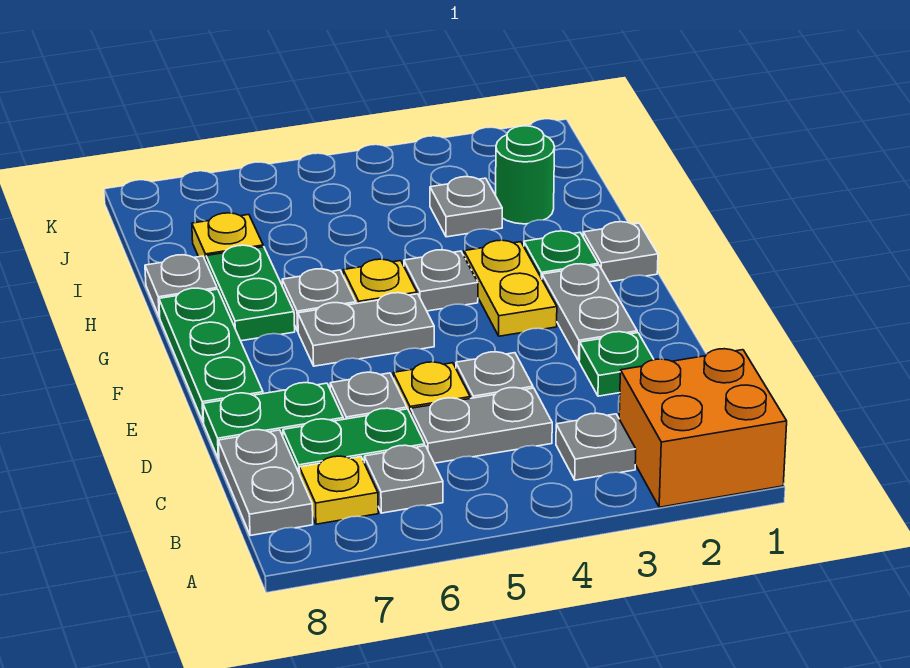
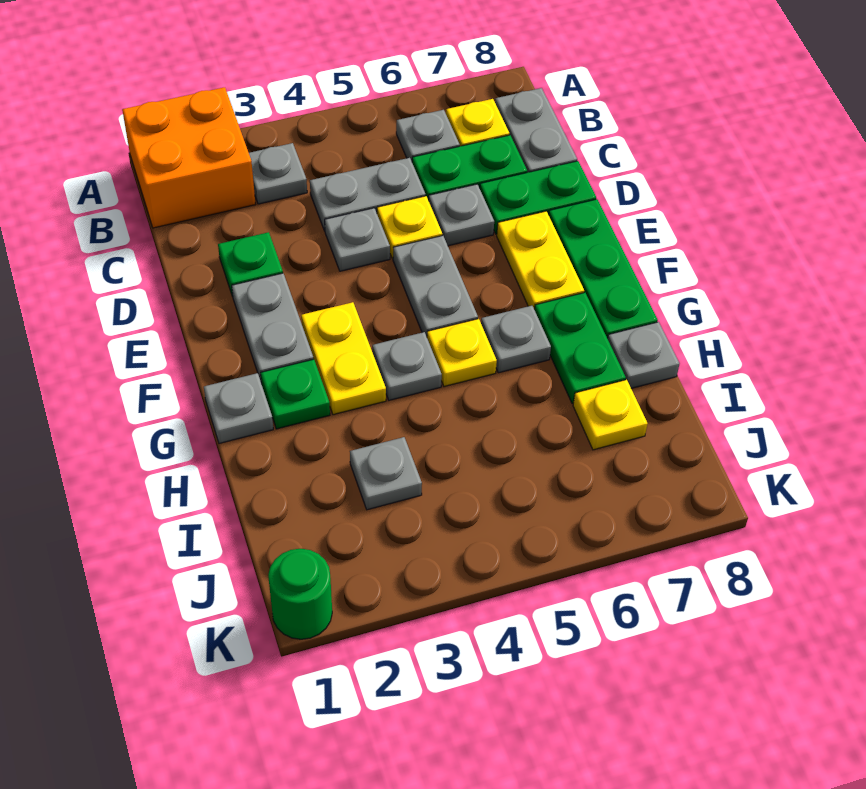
none -> yellow 1x2 plate [497,211,584,309]
grey 1x2 plate [298,293,434,366] -> grey 1x2 plate turned to [393,236,478,337]
green 1x1 round brick [496,126,555,224] -> green 1x1 round brick moved to [268,549,332,639]

